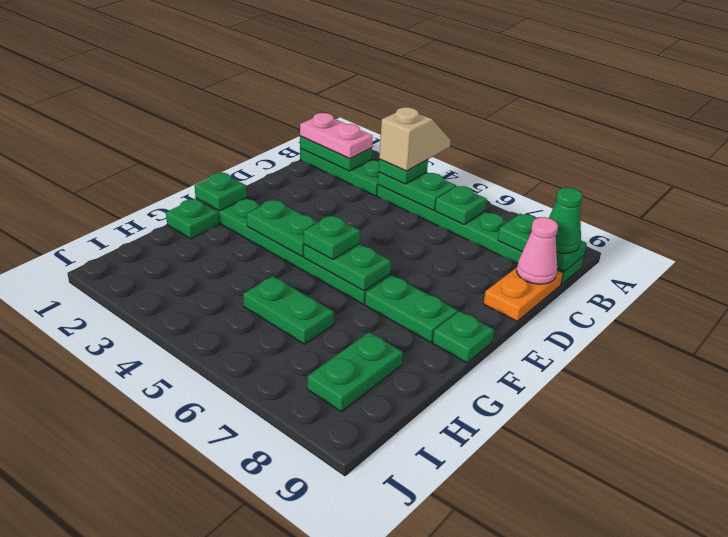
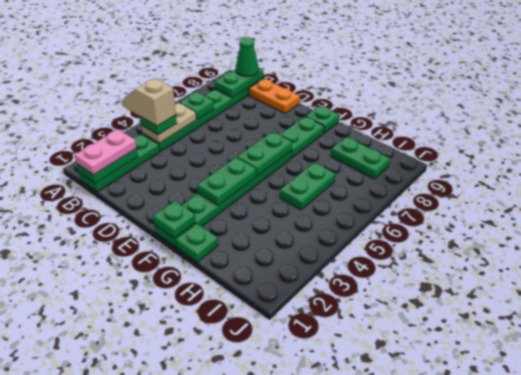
green 1x2 plate [378,172,456,210] -> tan 1x2 plate [141,103,196,143]
pink 1x1 cone [517,217,558,284] -> none
green 1x1 plate [304,216,360,260] -> none

